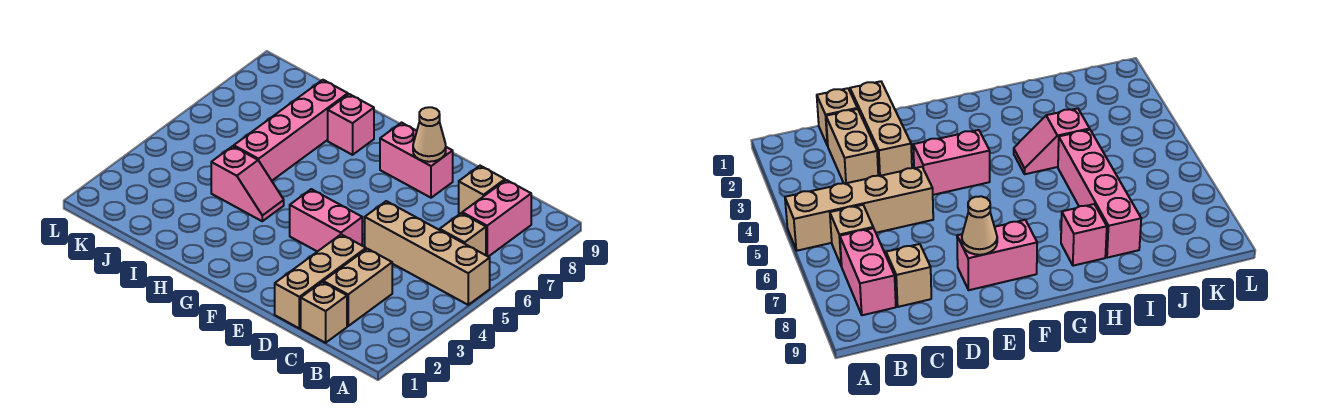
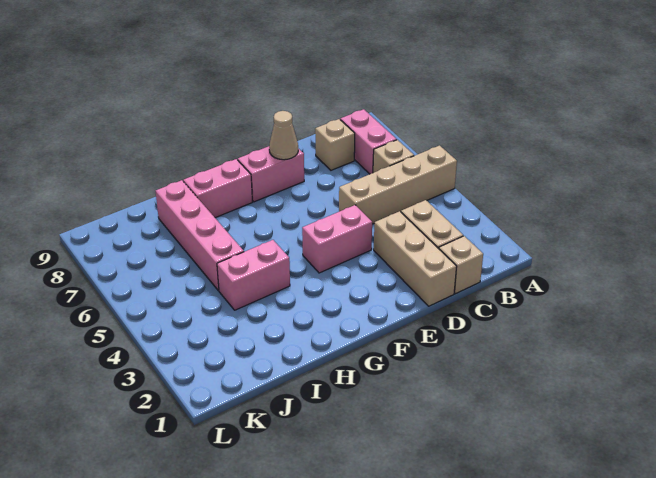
pink 1x2 slope [211,146,284,221] -> pink 1x2 brick [217,240,290,310]
pink 1x1 brick [328,94,374,155] -> pink 1x2 brick [183,159,252,218]

